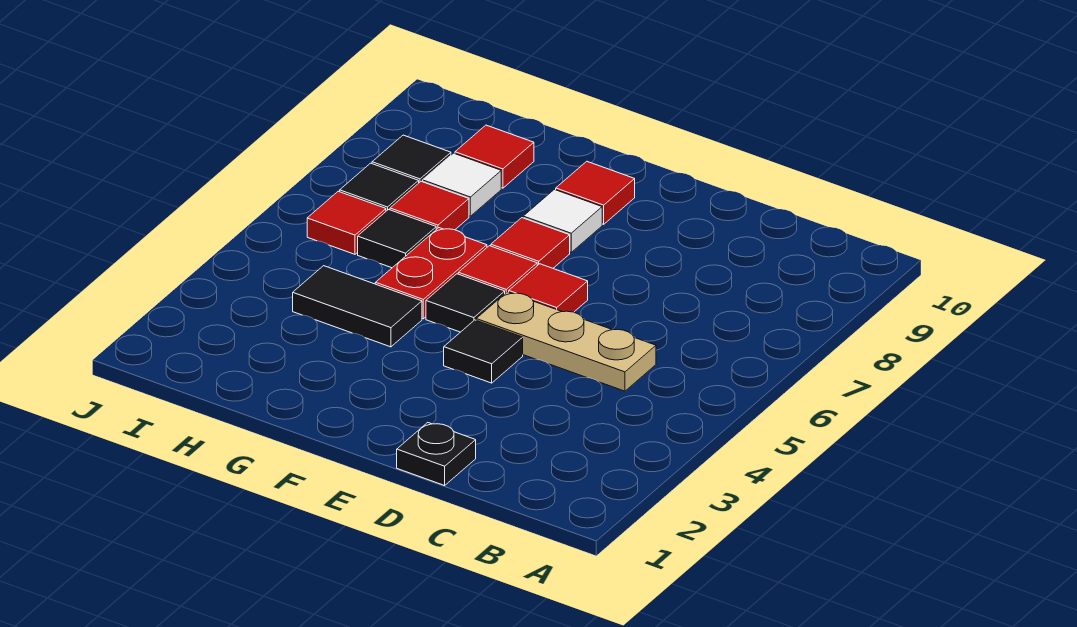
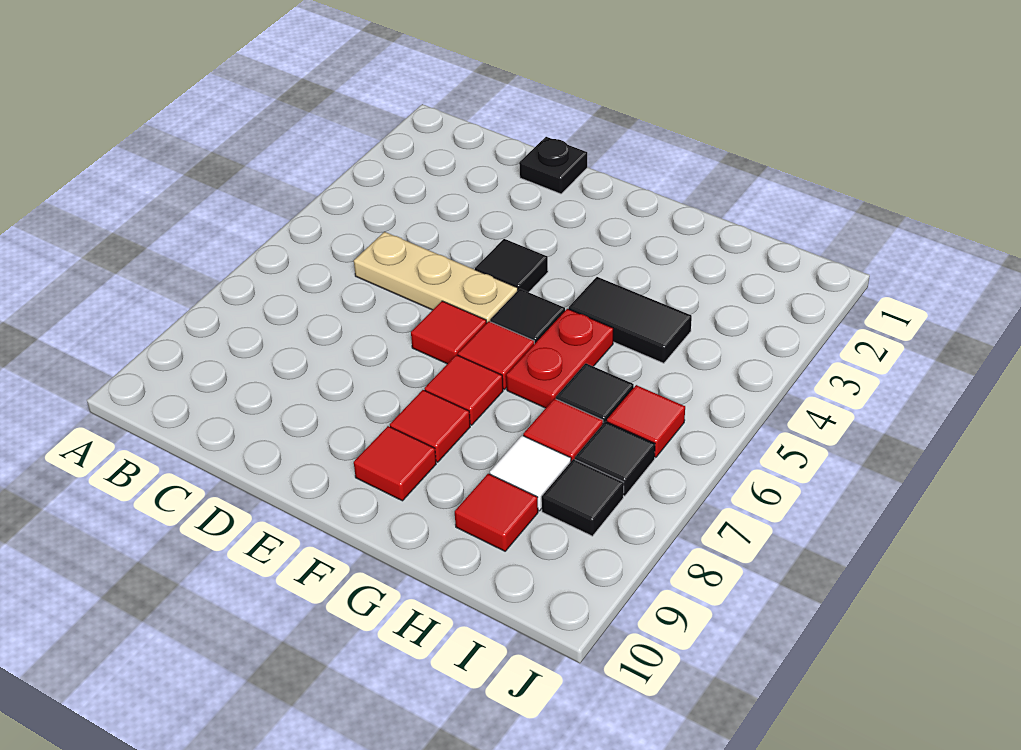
white 1x1 tile [523,189,602,252] -> red 1x1 tile [390,390,470,462]

